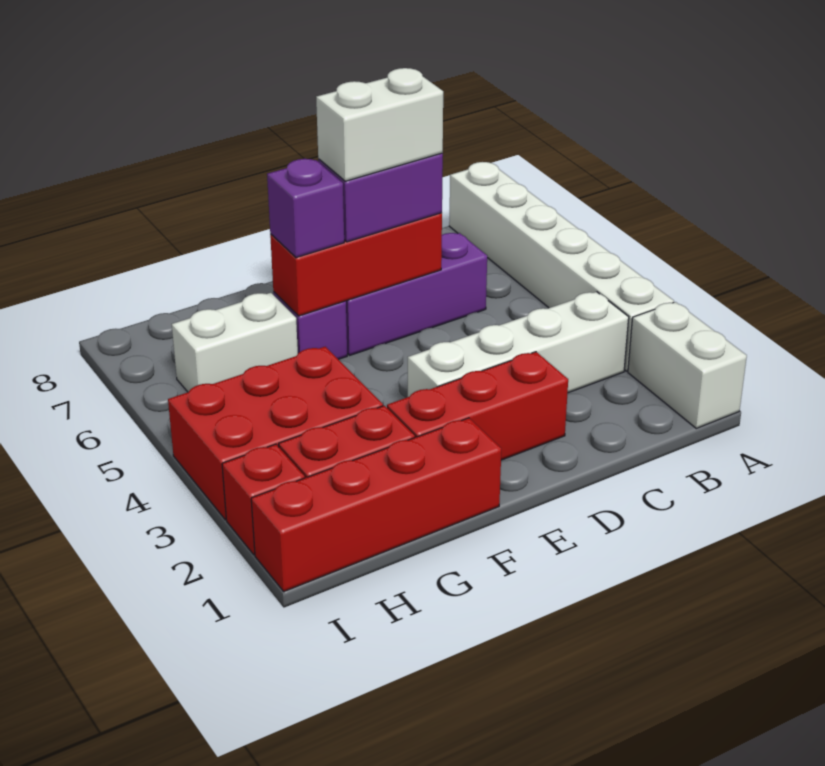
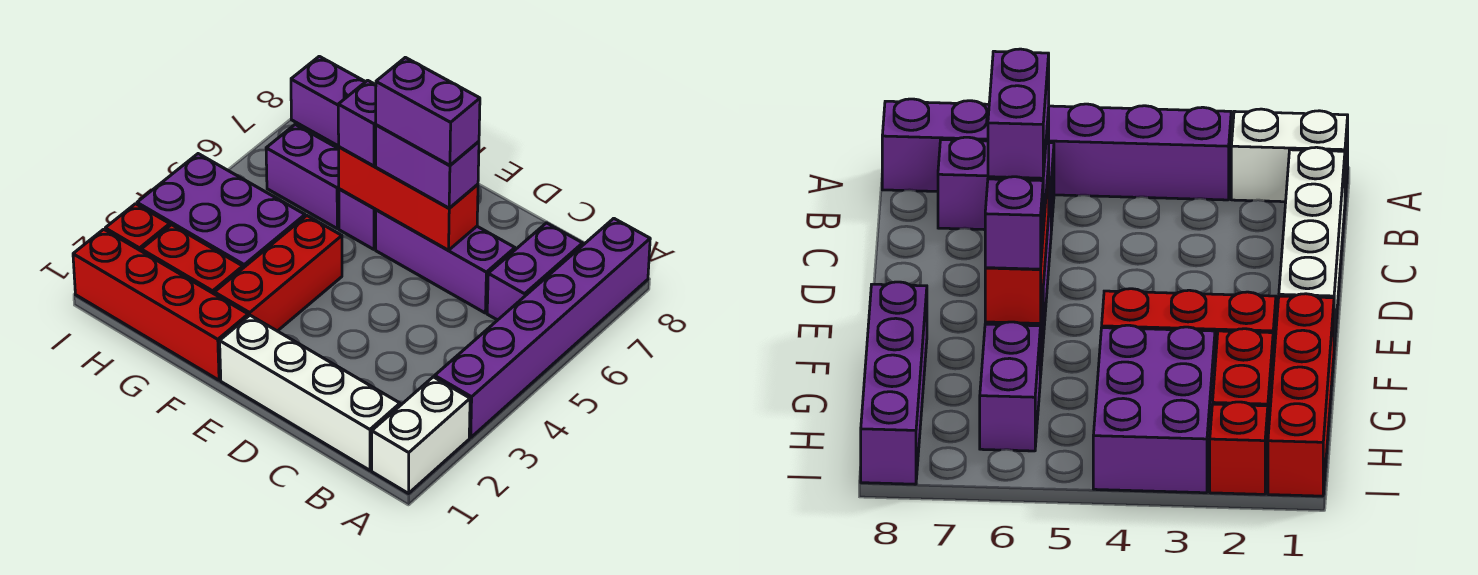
white 1x6 brick [449,162,674,371] -> purple 1x6 brick [435,218,650,438]
white 1x4 brick [408,292,629,397] -> white 1x4 brick moved to [220,315,400,470]
none -> purple 1x2 brick [487,223,583,320]
red 1x3 brick [387,352,568,460] -> red 1x3 brick turned to [214,216,342,331]
white 1x2 brick [316,68,443,181] -> purple 1x2 brick [376,57,480,165]
none -> purple 1x4 brick [291,56,365,146]
red 2x3 brick [168,347,383,520] -> purple 2x3 brick [137,154,305,268]
white 1x2 brick [172,293,298,392] -> purple 1x2 brick [266,125,339,228]

